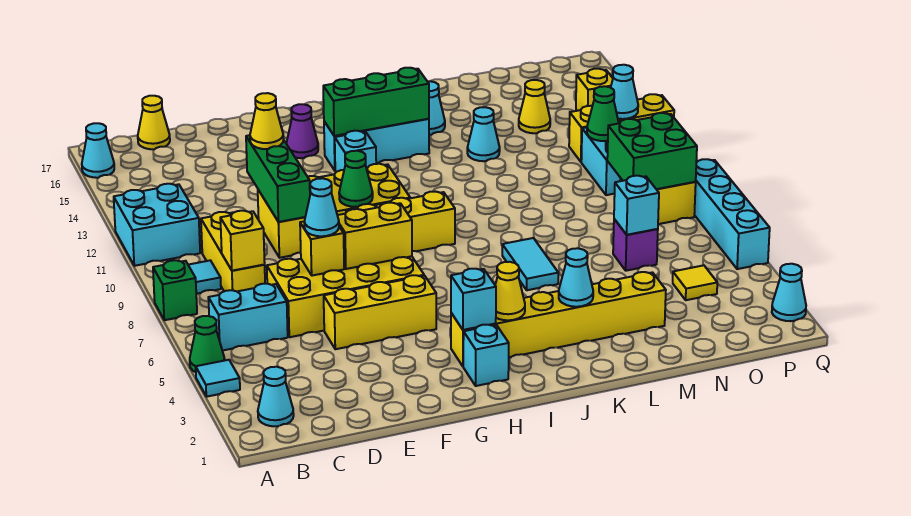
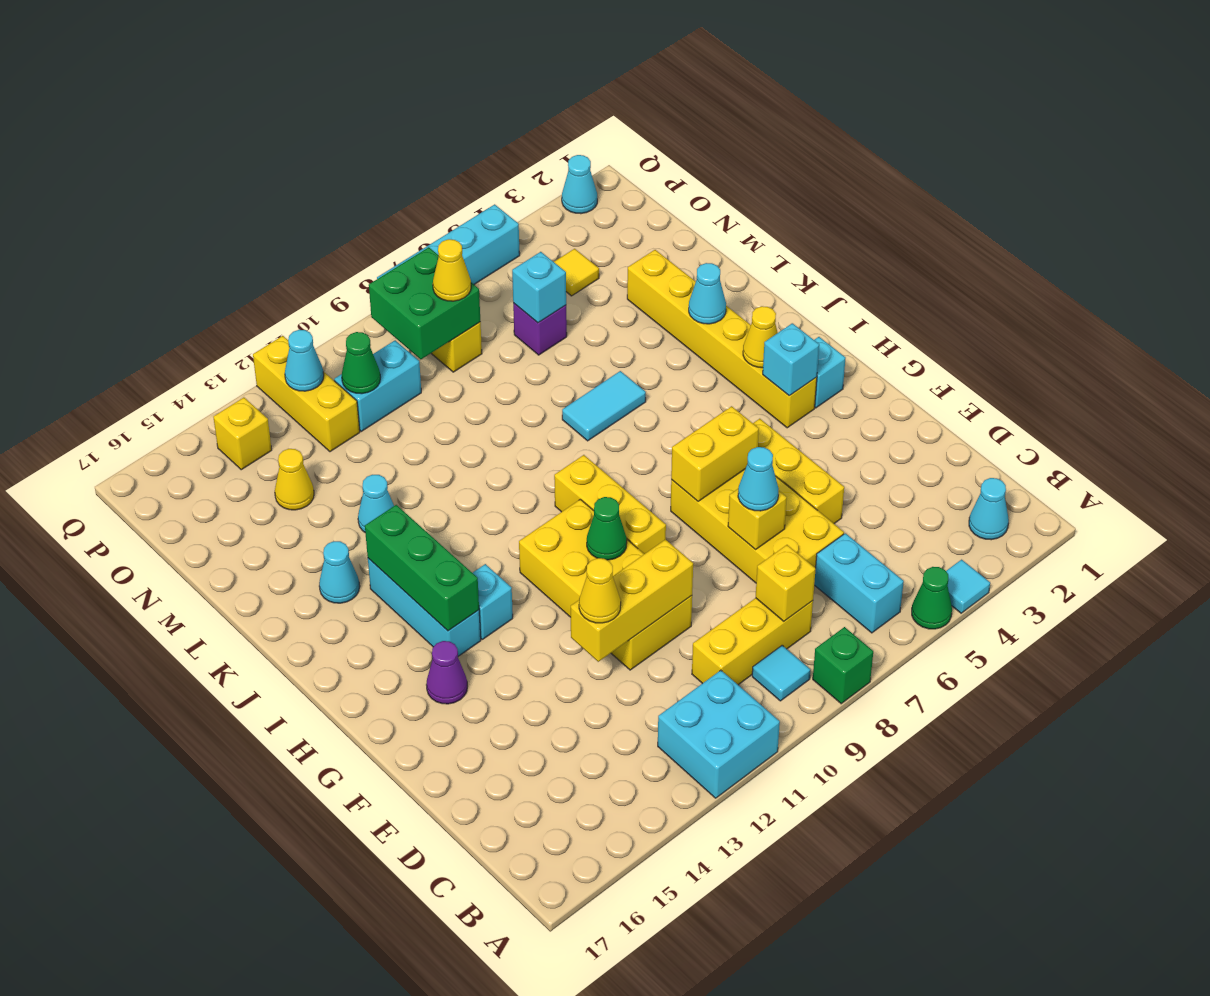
cyan 1x1 cone [82,123,114,178] -> none
yellow 1x1 cone [138,96,170,149] -> yellow 1x1 cone moved to [433,239,471,301]
green 1x3 brick [246,135,310,222] -> yellow 1x3 brick [571,539,693,662]
yellow 1x2 brick [337,203,412,269] -> yellow 1x2 brick turned to [671,406,759,501]

